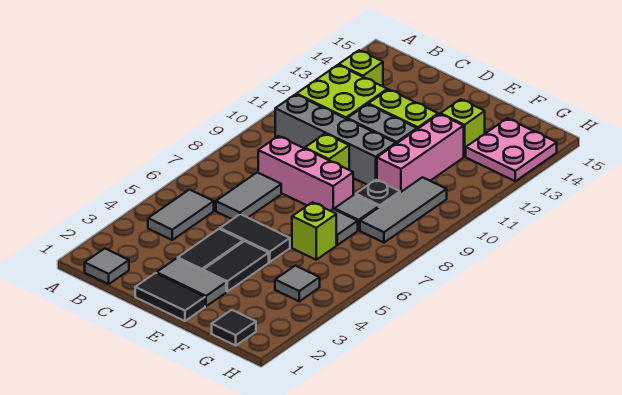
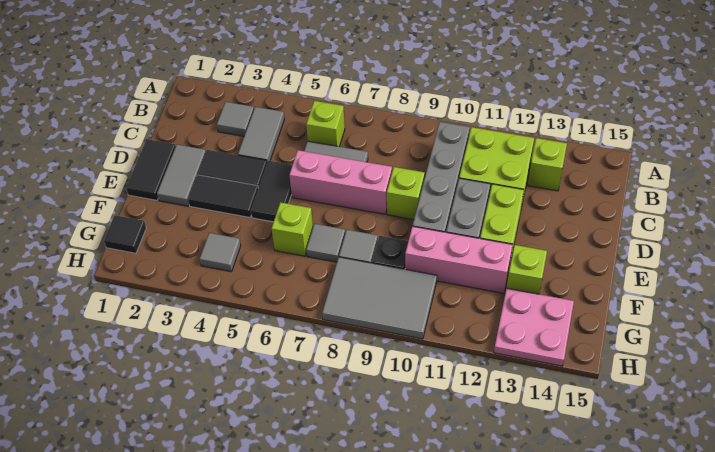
grey 1x1 tile [85,248,129,284] -> grey 1x1 tile moved to [217,102,254,136]
grey 1x2 tile [148,190,214,240] -> grey 1x2 tile turned to [238,107,284,163]
none -> lime 1x1 brick [306,101,345,147]
pink 1x3 brick [258,136,353,211] -> pink 1x3 brick turned to [289,150,392,214]
grey 1x3 tile [360,177,447,243] -> grey 2x3 tile [322,257,437,339]

